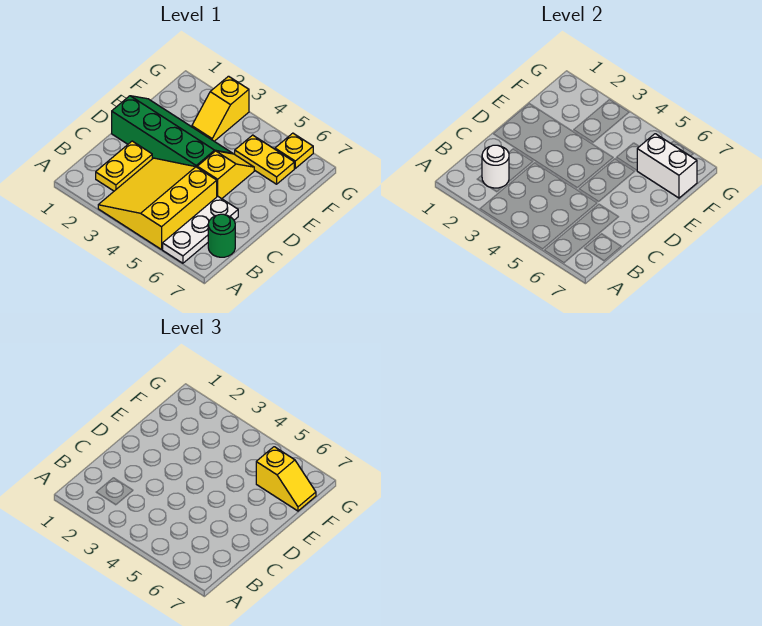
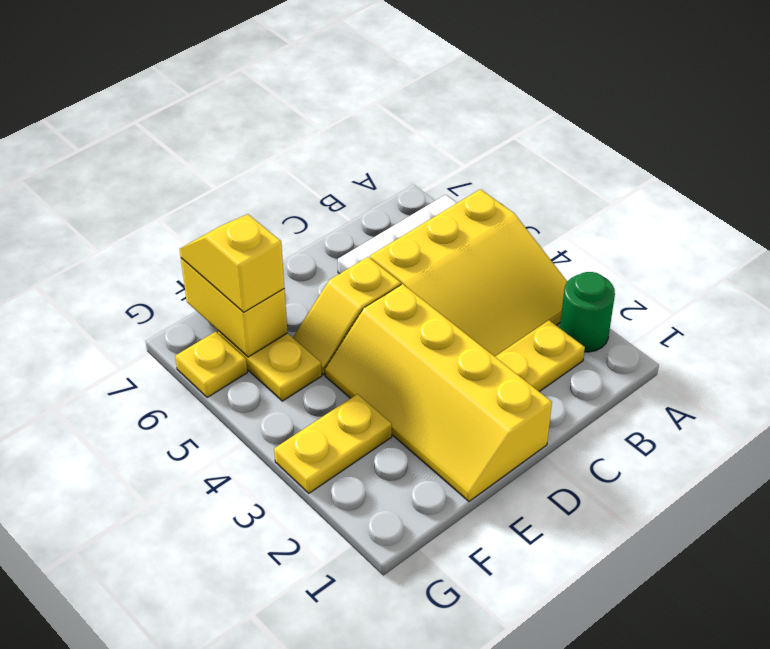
white 1x1 round brick [482,145,509,188] -> none
green 1x1 round brick [208,214,235,257] -> green 1x1 round brick moved to [560,272,615,352]
green 2x4 slope [112,96,233,167] -> yellow 2x4 slope [325,284,552,501]
yellow 1x2 slope [192,76,249,141] -> yellow 1x2 plate [274,394,392,493]
white 1x2 brick [637,134,697,198] -> yellow 1x2 brick [181,258,288,357]

